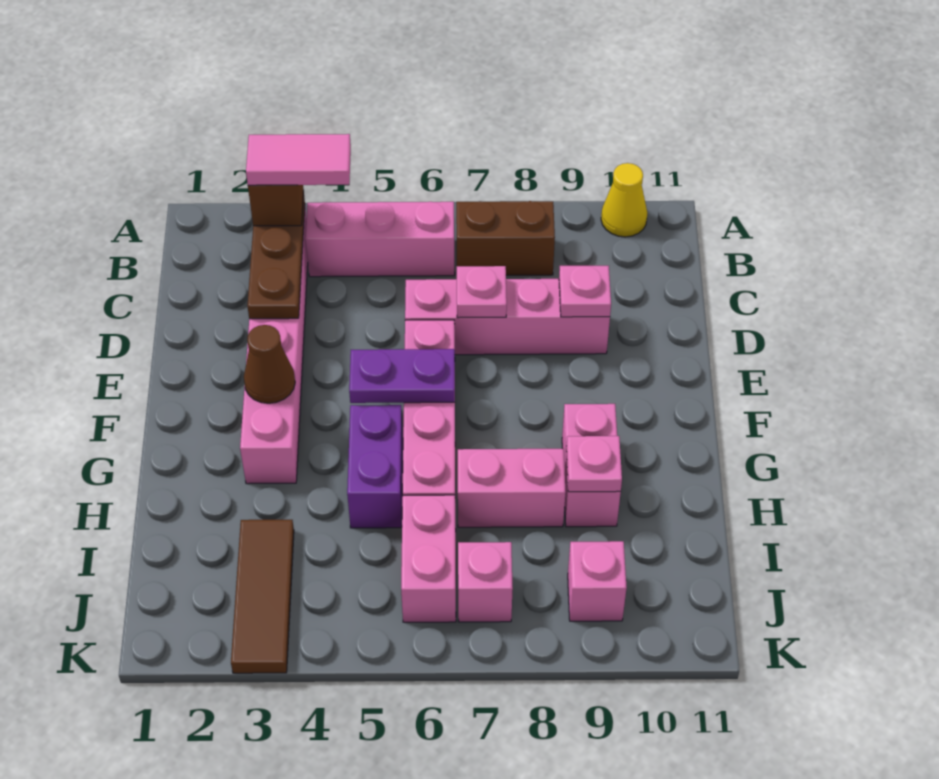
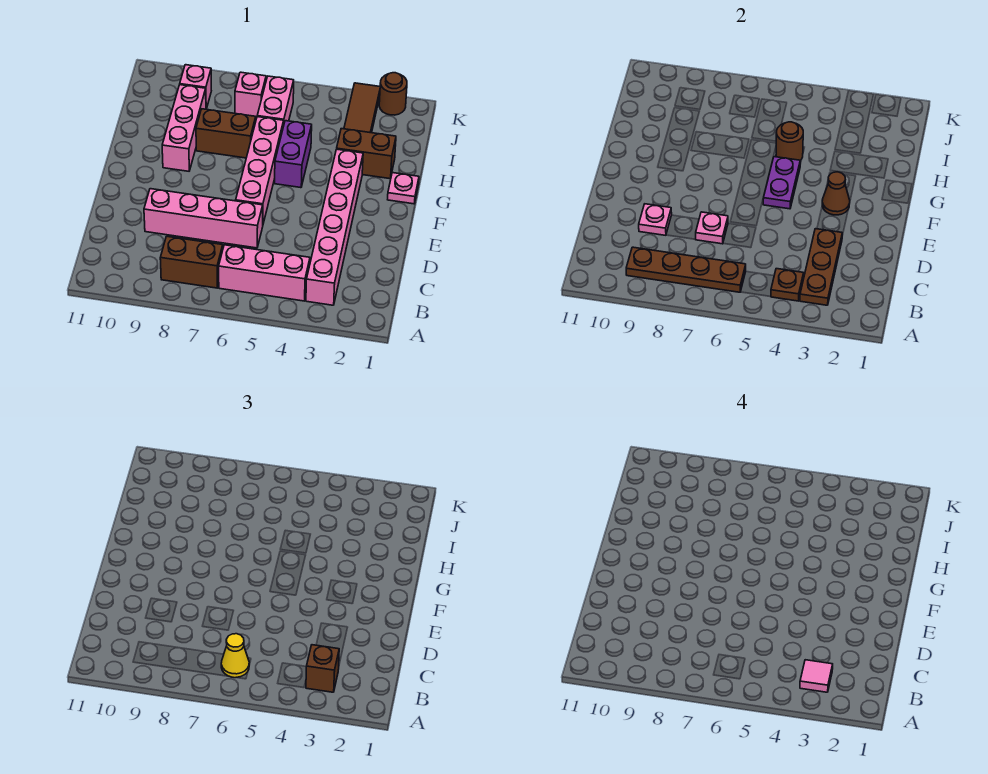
yellow 1x1 cone [601,163,647,237] -> yellow 1x1 cone moved to [221,634,249,678]
pink 1x2 tile [246,134,351,185] -> pink 1x1 tile [800,660,833,692]
none -> brown 1x1 plate [771,269,804,301]
none -> brown 1x4 plate [626,247,746,292]
purple 1x2 plate [349,349,455,403] -> purple 1x2 plate turned to [763,157,800,209]
pink 1x2 brick [562,404,621,527] -> pink 1x3 brick [162,85,206,171]
none -> brown 1x2 brick [337,129,396,179]
none -> brown 1x1 round brick [776,122,803,160]
pink 1x2 brick [458,449,566,527] -> brown 1x2 brick [196,109,256,158]
pink 1x1 plate [566,436,622,492] -> pink 1x1 plate moved to [388,173,419,204]
none -> brown 1x1 round brick [379,73,407,115]

